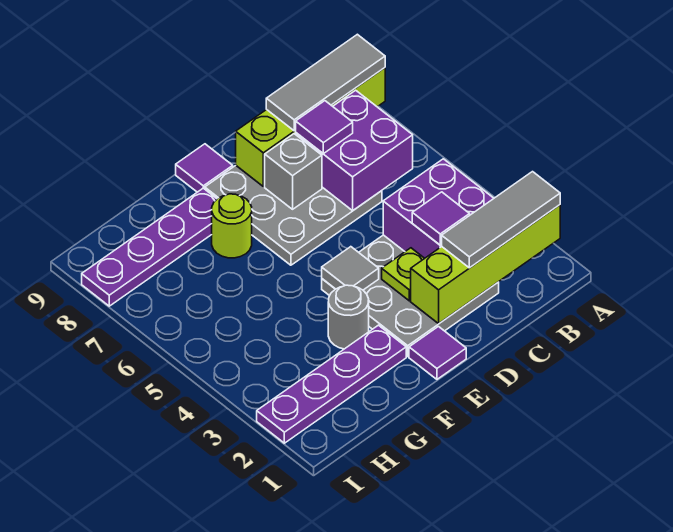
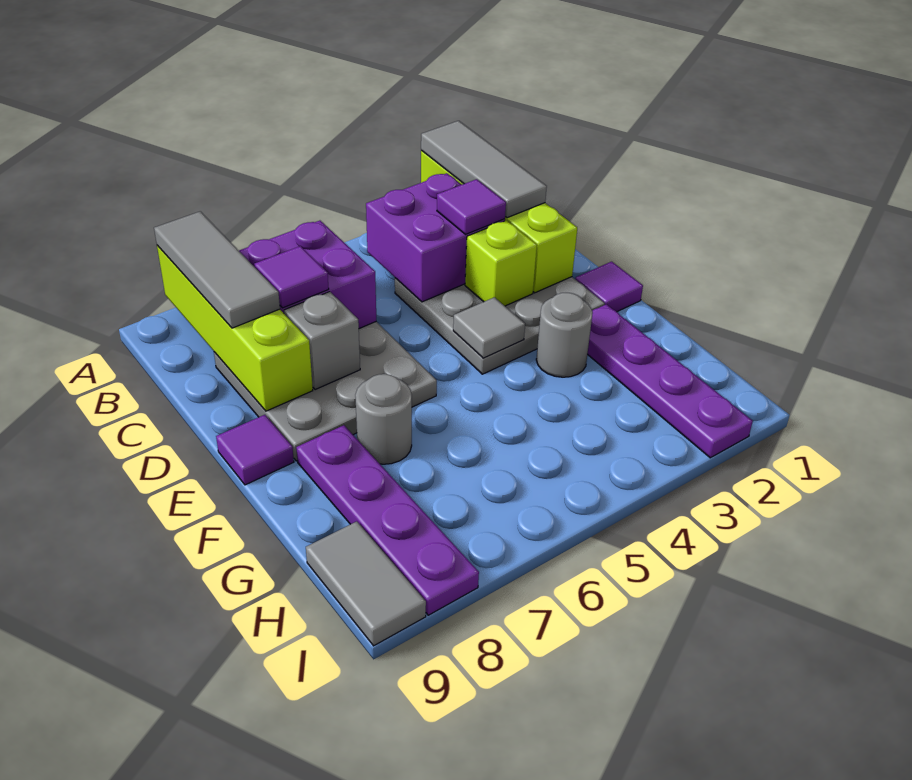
lime 1x1 plate [382,248,425,301] -> lime 1x1 brick [465,220,537,306]
lime 1x1 round brick [212,194,252,258] -> grey 1x1 round brick [355,374,412,464]
none -> grey 1x2 tile [306,521,426,646]

